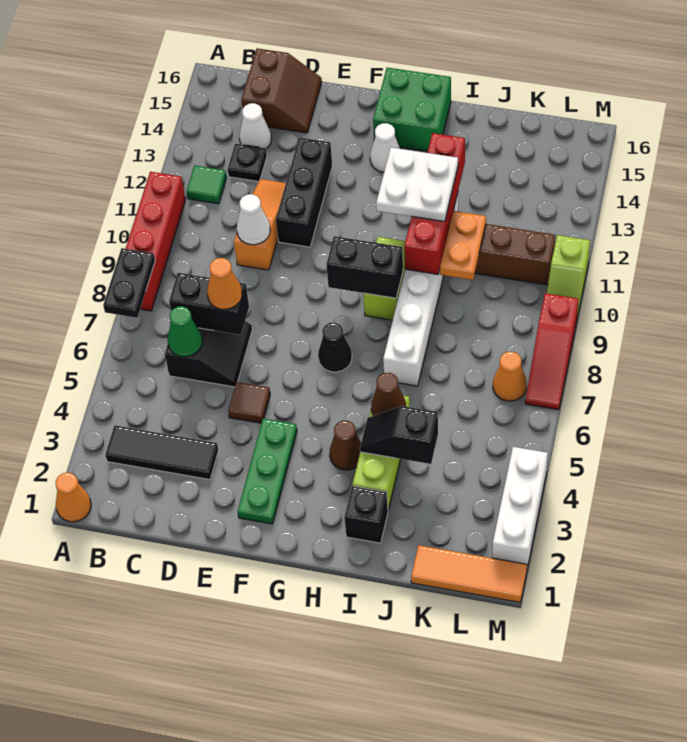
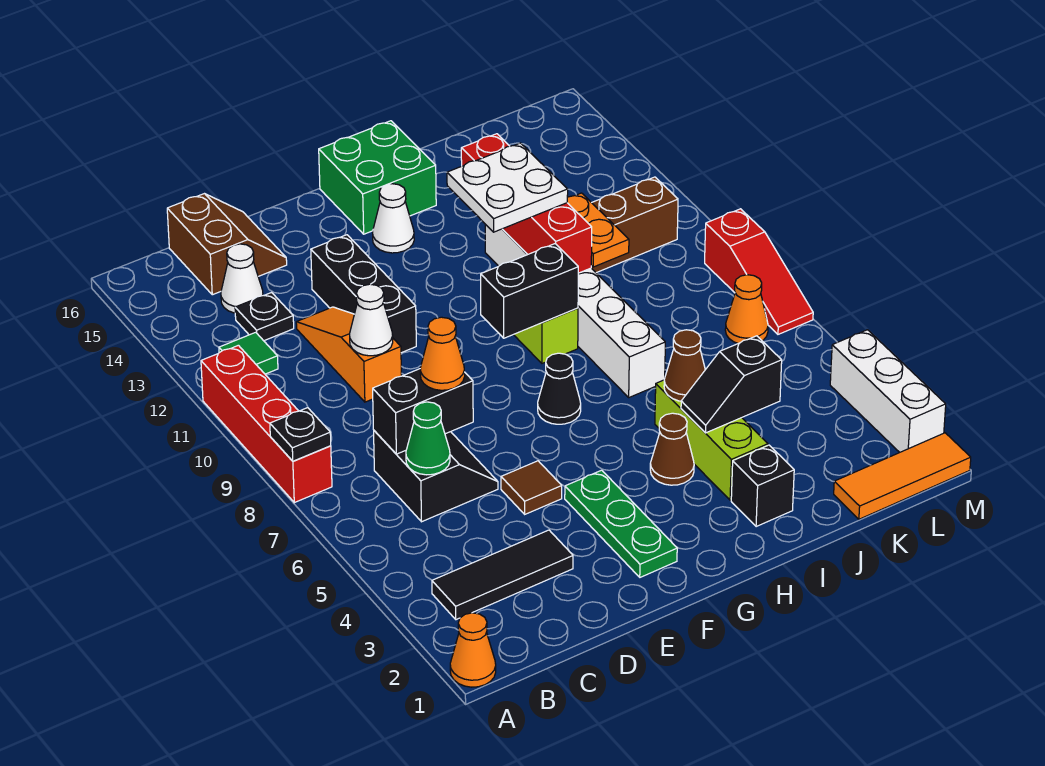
black 1x2 plate [103,248,155,318] -> black 1x1 plate [270,408,331,461]
lime 1x2 slope [547,235,590,317] -> none

